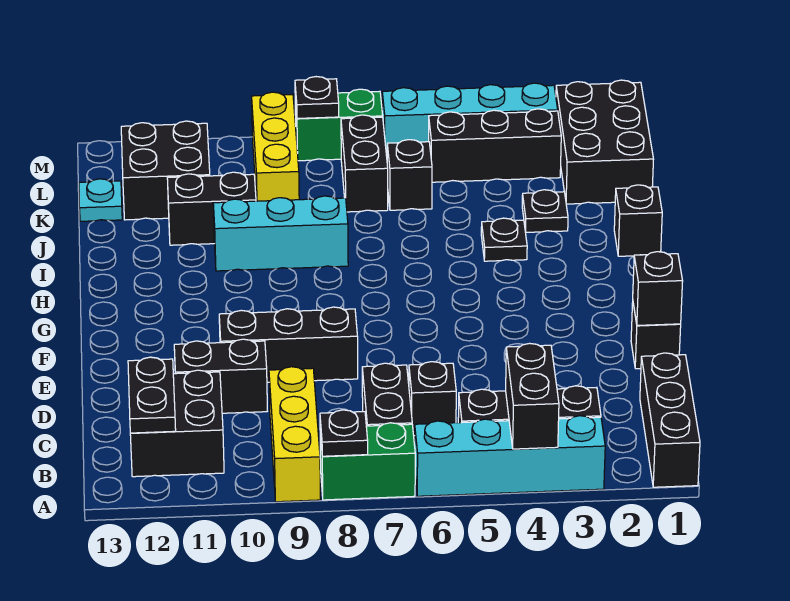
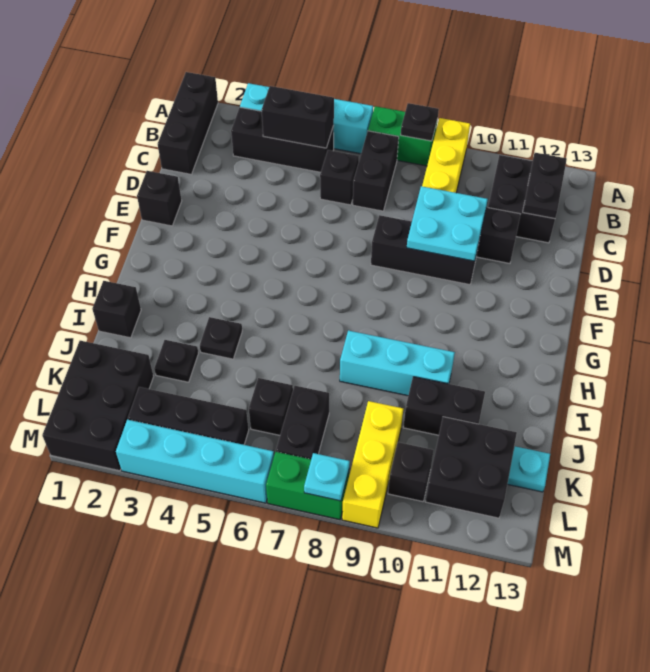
black 1x2 brick [506,343,559,449] -> black 1x2 brick turned to [261,86,334,148]
none -> cyan 2x2 plate [407,186,488,261]
black 1x1 brick [633,252,683,325] -> black 1x1 brick moved to [388,442,434,502]
black 1x1 plate [295,77,339,118] -> cyan 1x1 plate [304,453,350,501]

